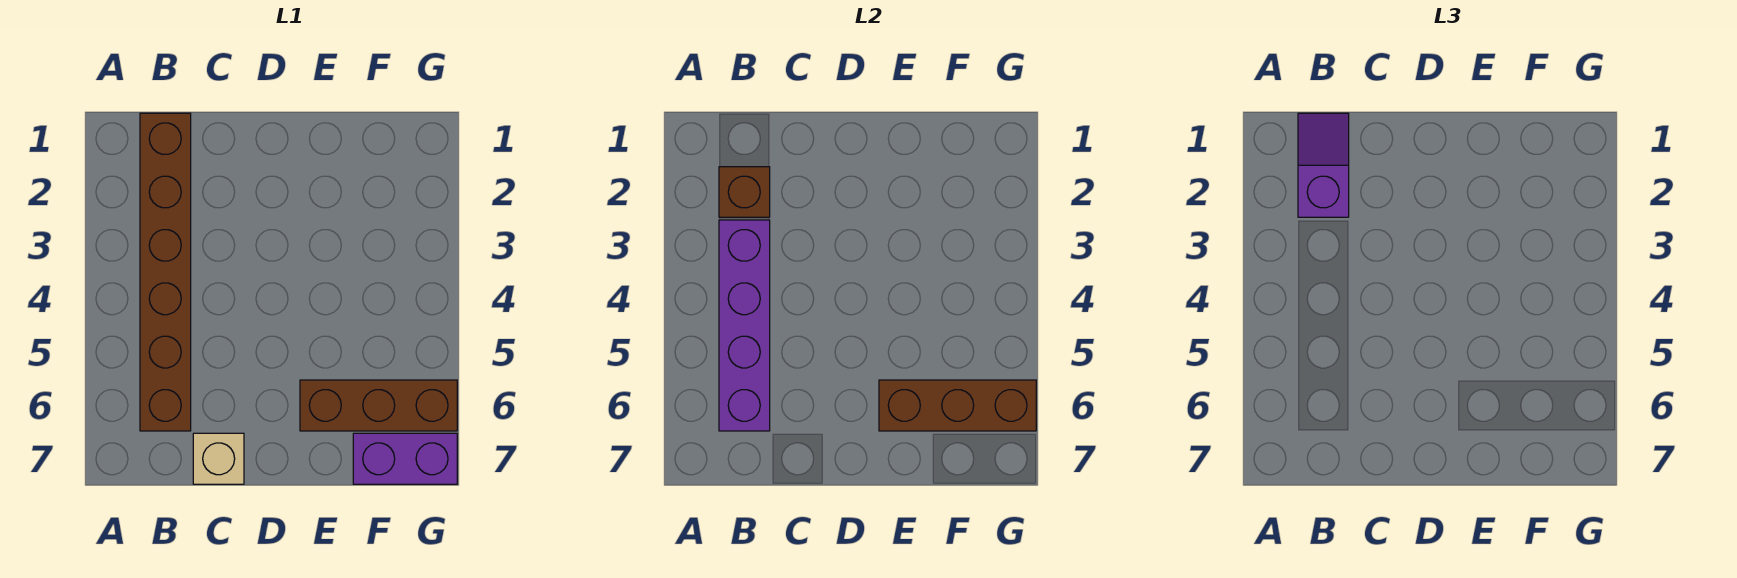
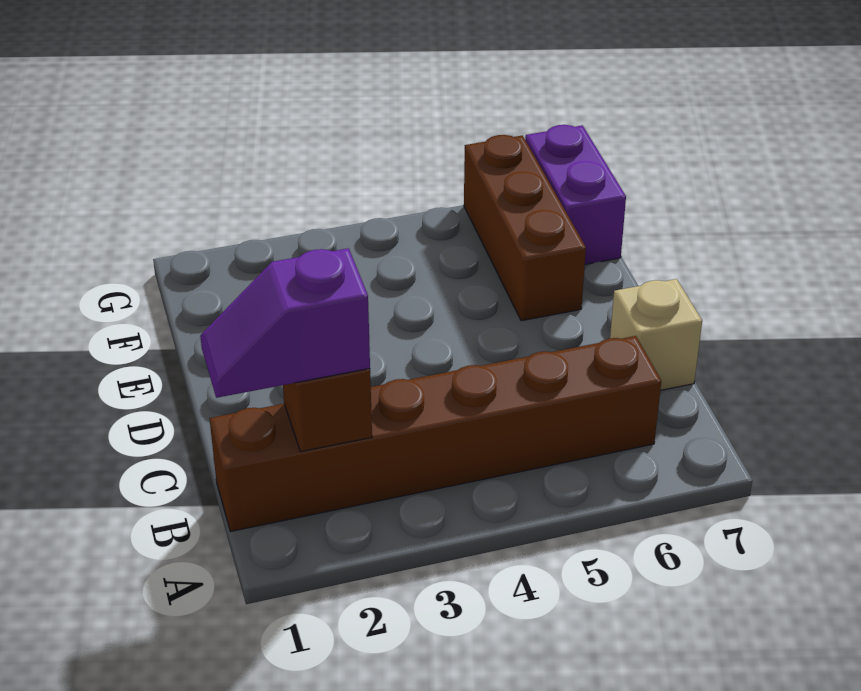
purple 1x4 brick [719,220,770,431] -> none
brown 1x3 brick [879,380,1036,431] -> none

